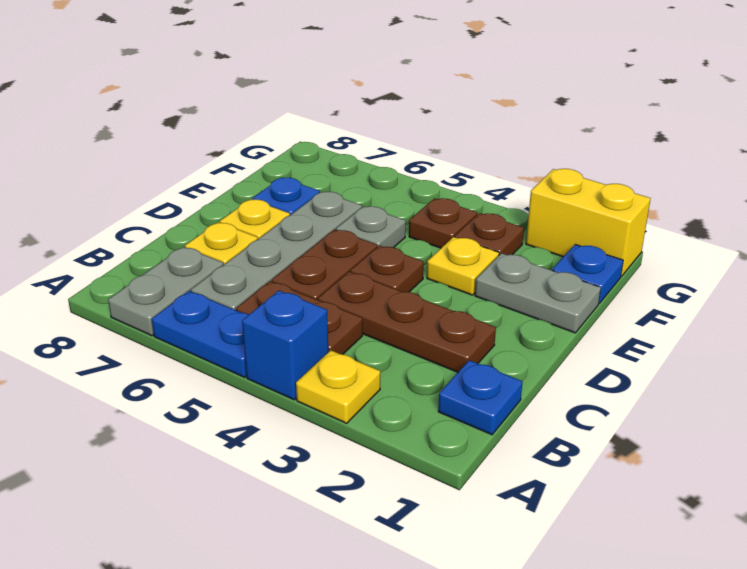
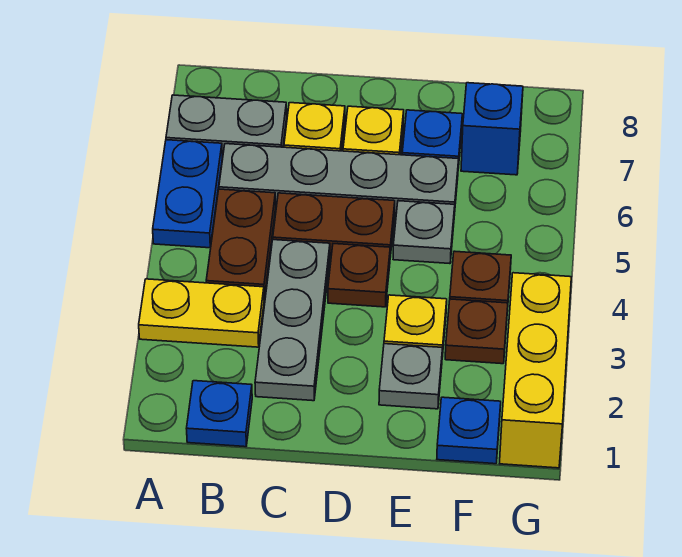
yellow 1x1 plate [296,350,380,423] -> yellow 1x2 plate [139,279,264,347]
blue 1x1 brick [242,291,328,400] -> blue 1x1 brick moved to [461,83,523,175]
brown 1x3 plate [318,272,496,372] -> grey 1x3 plate [255,240,330,401]
grey 1x2 plate [475,253,601,333] -> grey 1x1 plate [379,344,443,409]
yellow 1x2 brick [526,169,651,276] -> yellow 1x3 brick [499,273,571,468]

